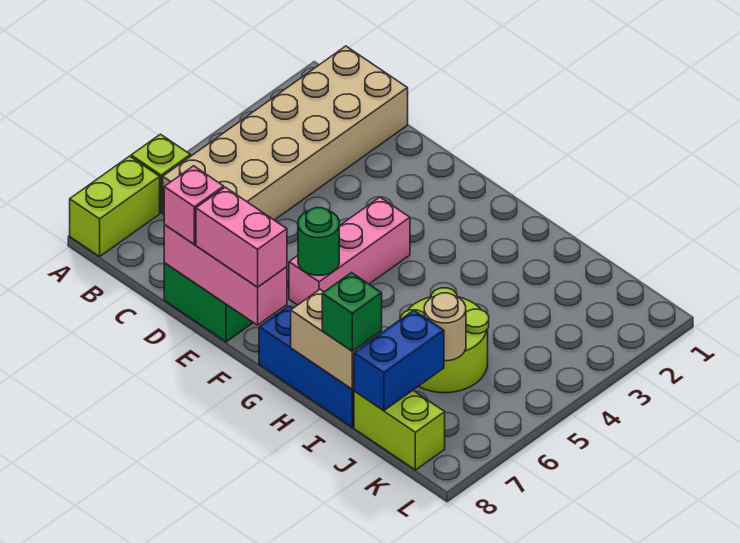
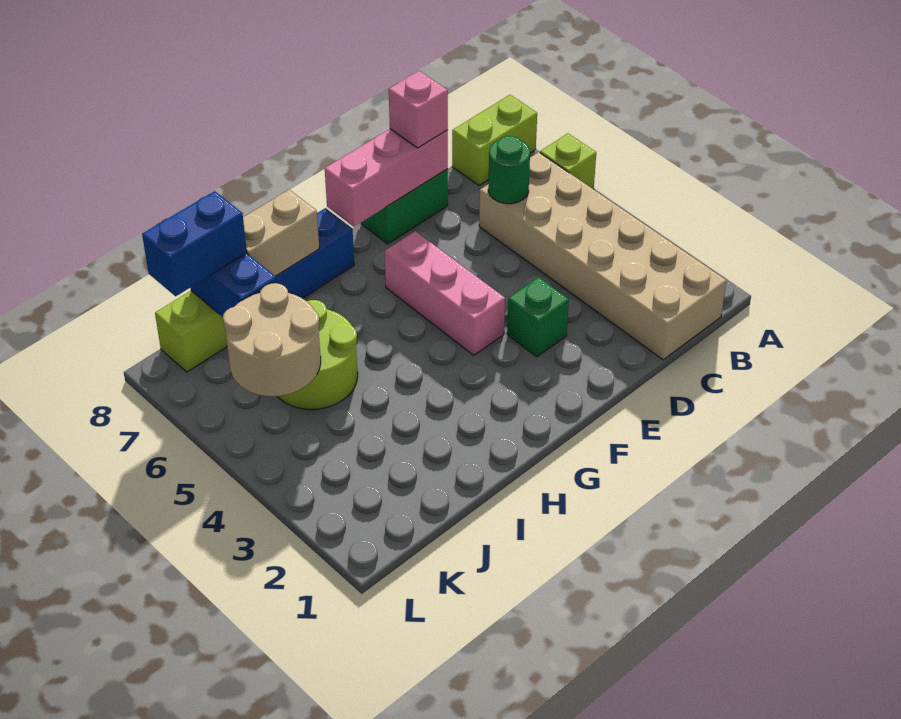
lime 1x2 brick [70,156,160,257] -> lime 1x2 brick turned to [452,95,537,186]
pink 1x2 brick [196,187,287,287] -> none
green 1x1 round brick [298,208,339,275] -> green 1x1 round brick moved to [488,136,530,204]
green 1x1 brick [322,273,382,351] -> green 1x1 brick moved to [507,277,569,357]
tan 1x1 round brick [424,293,466,361] -> tan 2x2 round brick [223,283,321,396]
none -> blue 1x2 brick [142,191,247,296]

